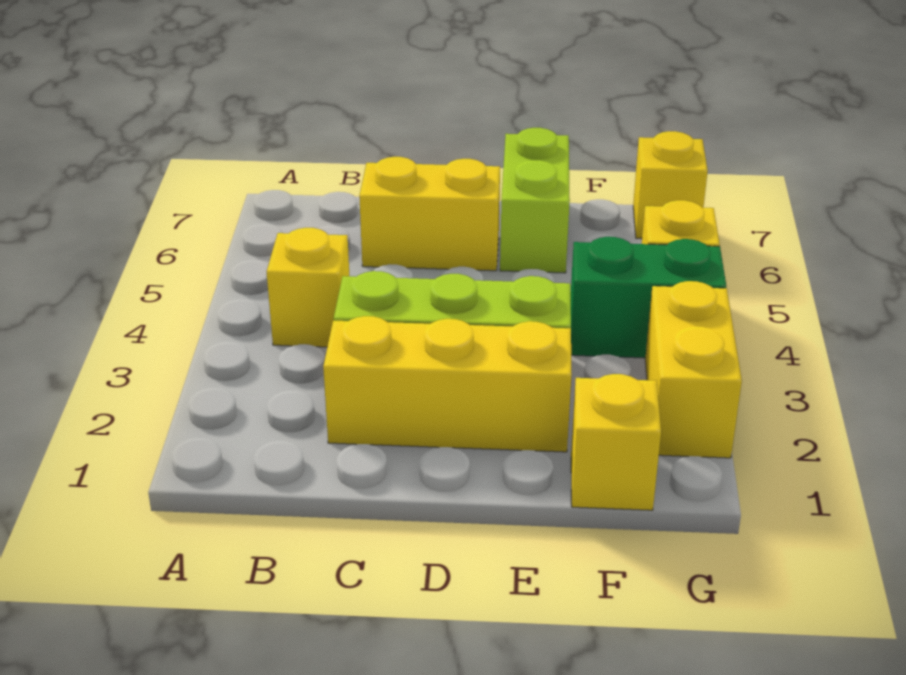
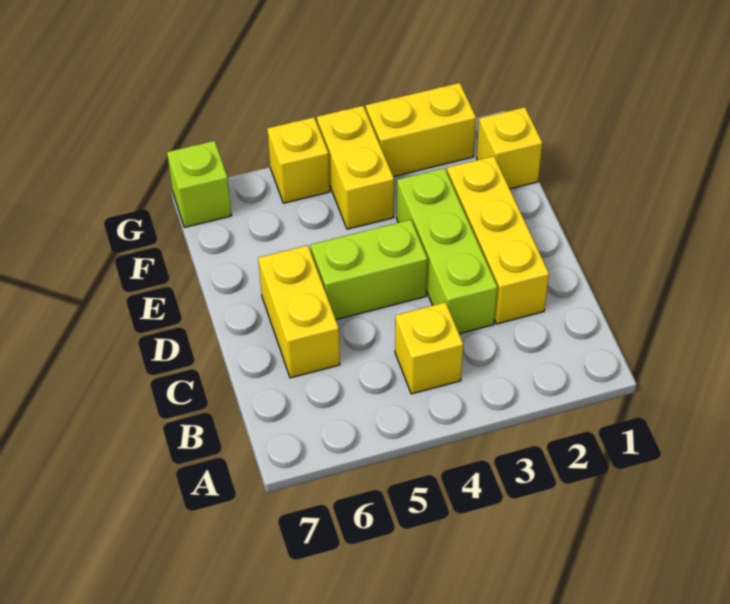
lime 1x2 brick [500,128,570,273] -> lime 1x2 brick moved to [311,220,427,320]
green 1x2 brick [571,237,726,358] -> yellow 1x2 brick [317,106,394,229]
yellow 1x1 brick [633,131,708,238] -> lime 1x1 brick [167,141,232,227]

